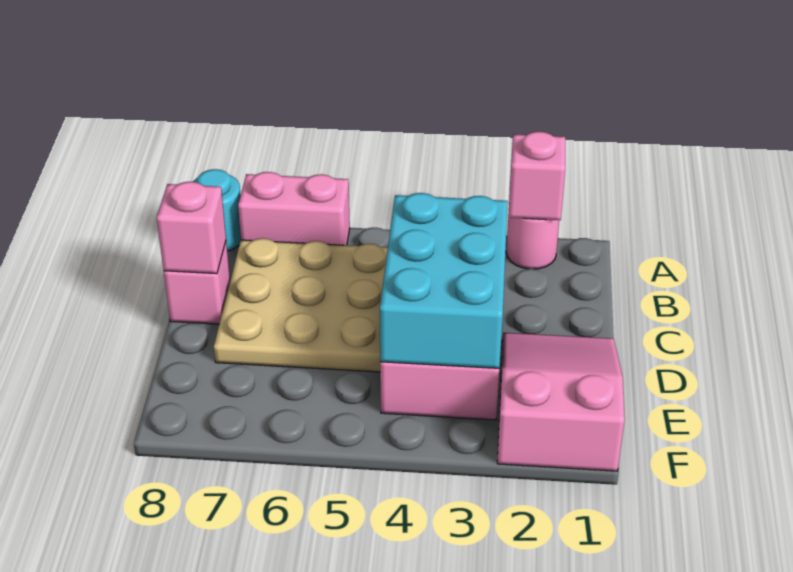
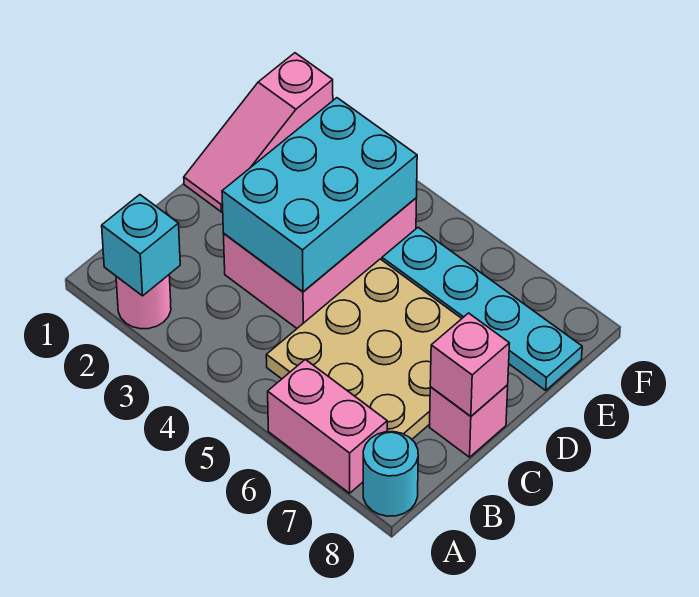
pink 1x1 brick [509,132,565,220] -> cyan 1x1 brick [102,195,180,296]
pink 2x3 slope [497,333,625,471] -> pink 1x3 slope [184,53,333,212]
none -> cyan 1x4 plate [382,228,582,390]

